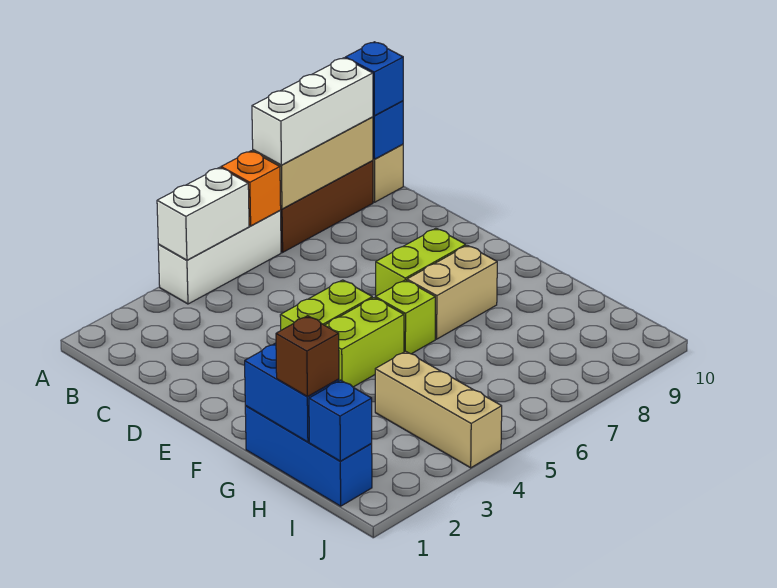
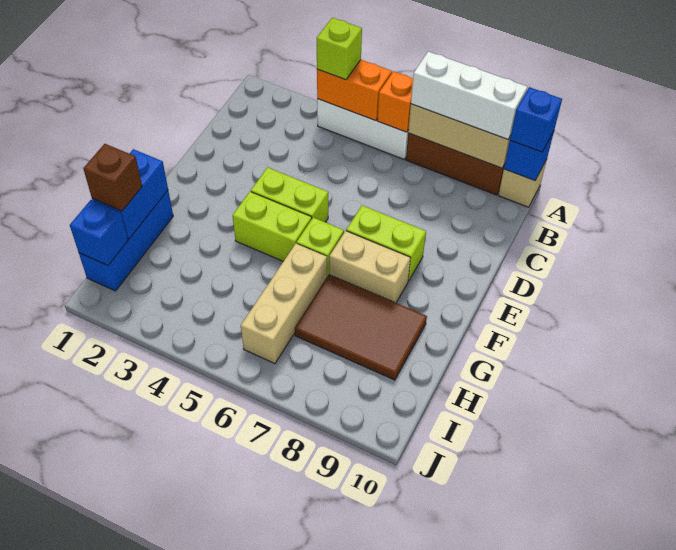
white 1x2 brick [157,167,249,260] -> orange 1x2 brick [317,60,392,121]
none -> lime 1x1 brick [317,18,362,80]
none -> brown 2x3 tile [295,275,427,380]
tan 1x3 brick [375,351,502,468] -> tan 1x3 brick moved to [241,243,327,364]

